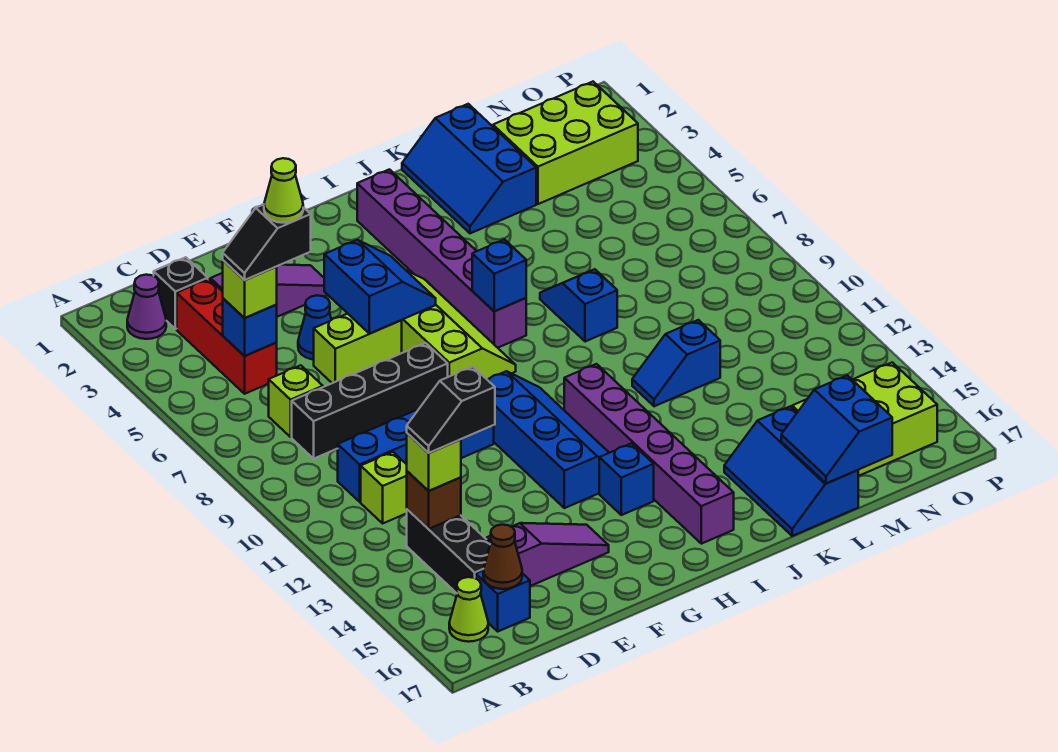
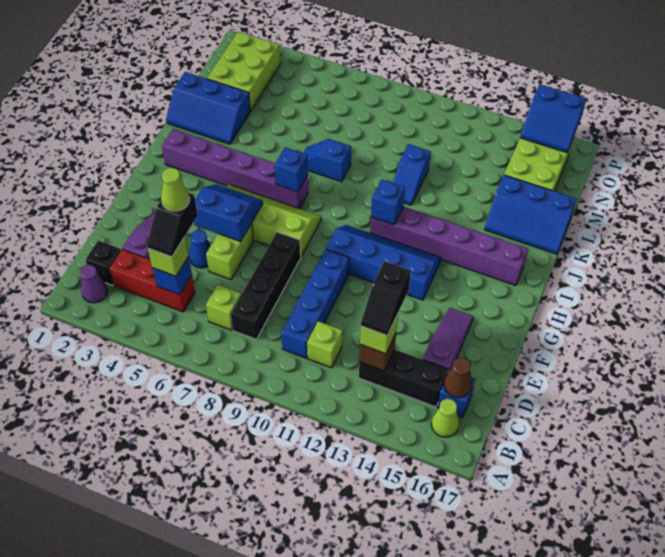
blue 1x1 brick [599,443,654,515] -> blue 1x1 brick moved to [371,179,405,225]
blue 2x2 slope [781,375,892,484] -> blue 2x2 slope moved to [520,84,586,153]

